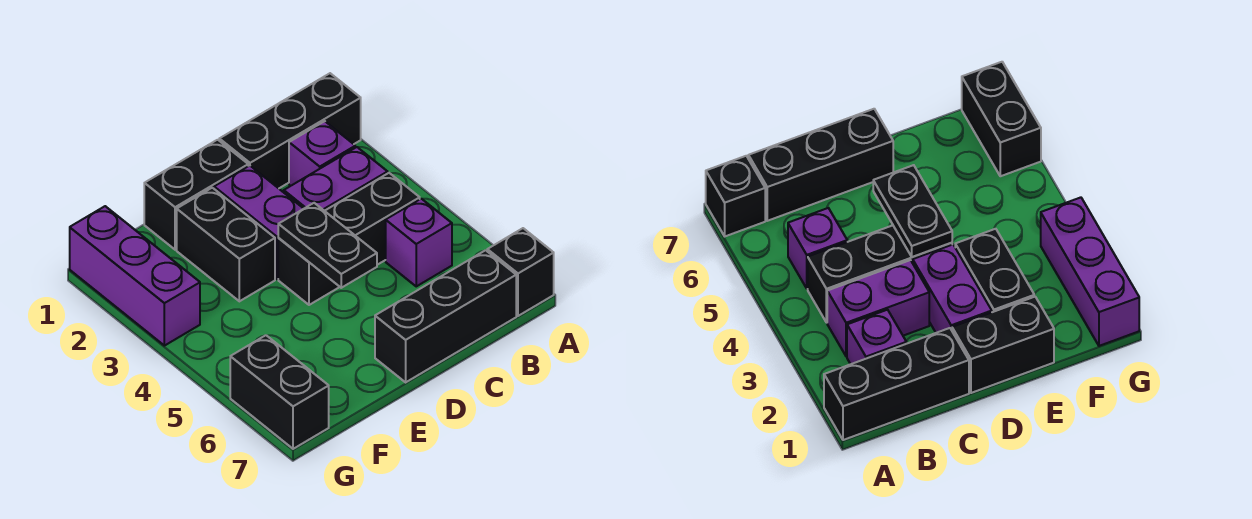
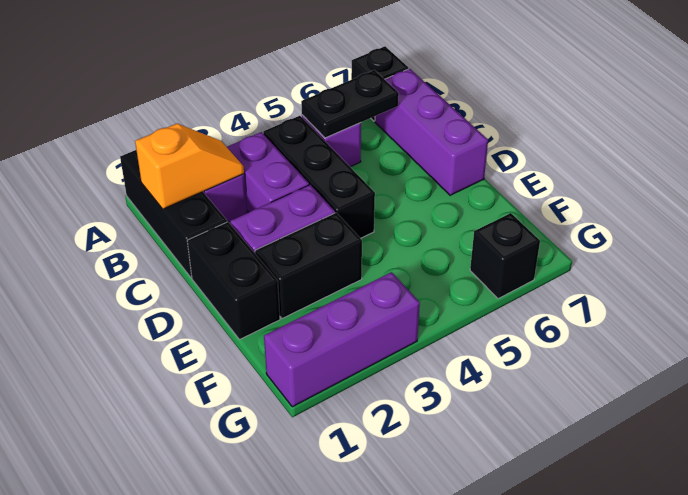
none -> orange 1x2 slope [135,124,244,209]
black 1x3 brick [375,250,516,382] -> purple 1x3 brick [375,69,488,195]
black 1x2 plate [278,203,377,288] -> black 1x2 plate moved to [301,70,399,138]
black 1x2 brick [230,335,329,449] -> black 1x1 brick [470,213,540,299]

